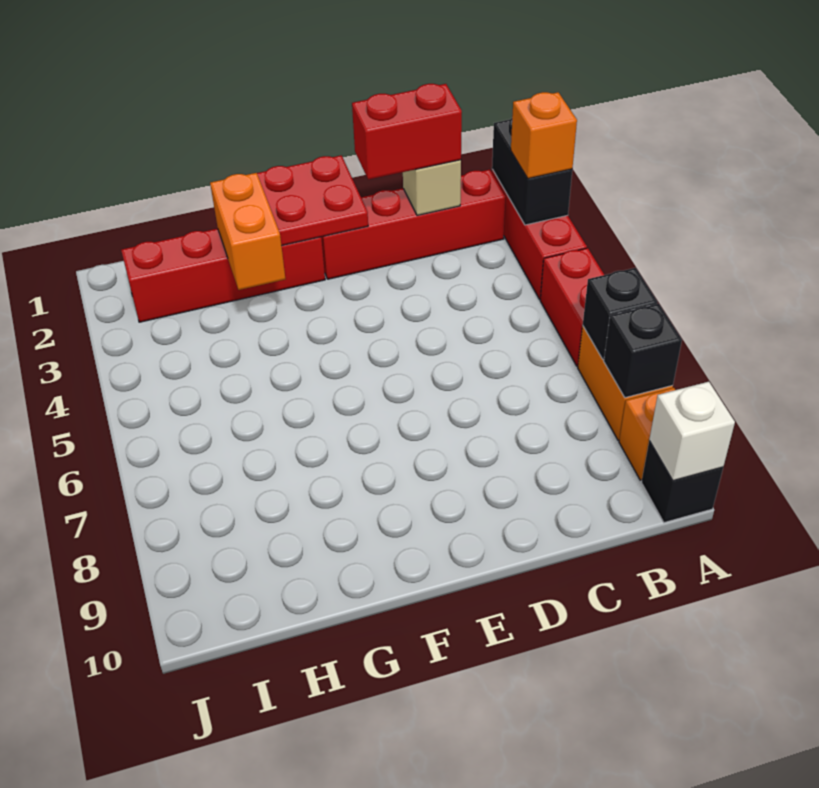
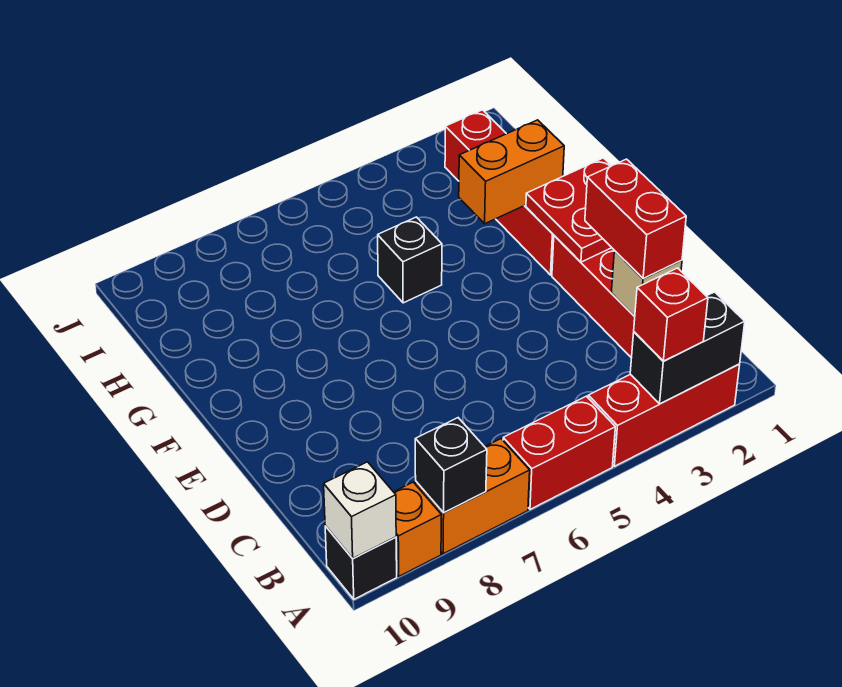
orange 1x1 brick [511,92,577,179] -> red 1x1 brick [634,268,708,361]
black 1x1 brick [583,268,658,359] -> black 1x1 brick moved to [378,217,442,303]

